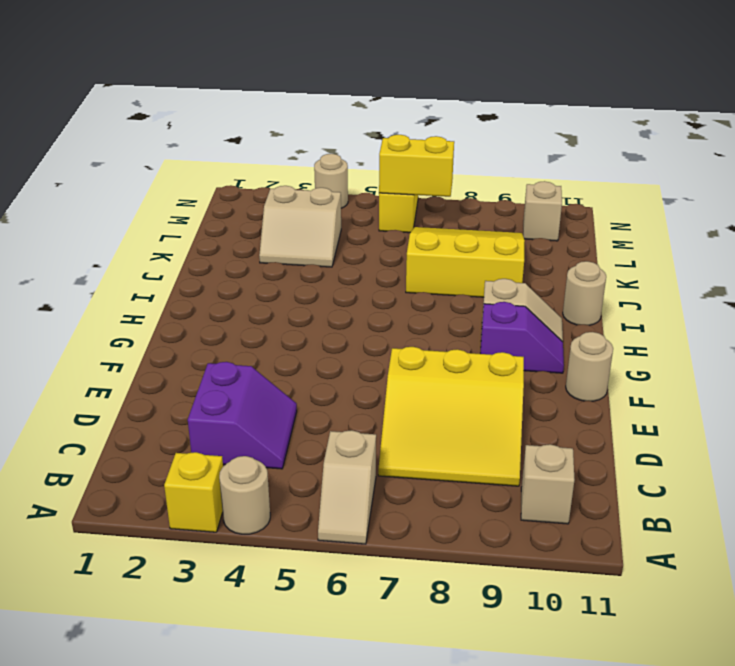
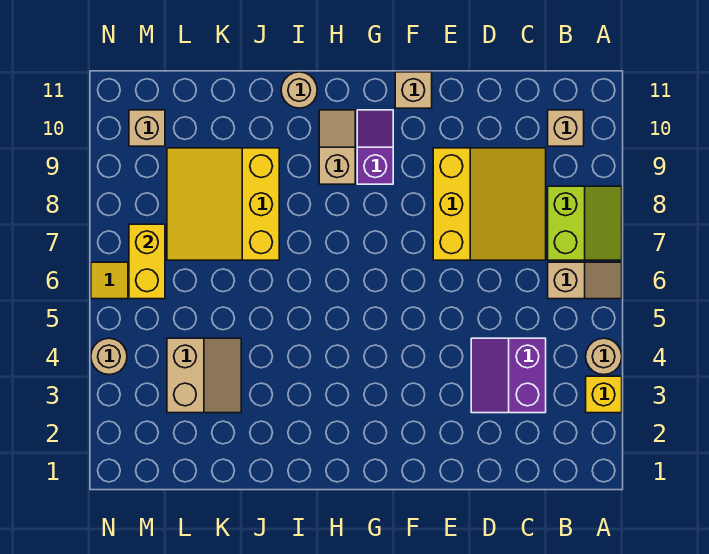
none -> lime 2x2 slope [548,186,622,260]
purple 2x2 slope [188,362,297,469] -> purple 2x2 slope turned to [471,338,546,413]
tan 1x1 round brick [566,332,613,401] -> tan 1x1 brick [395,72,432,108]

